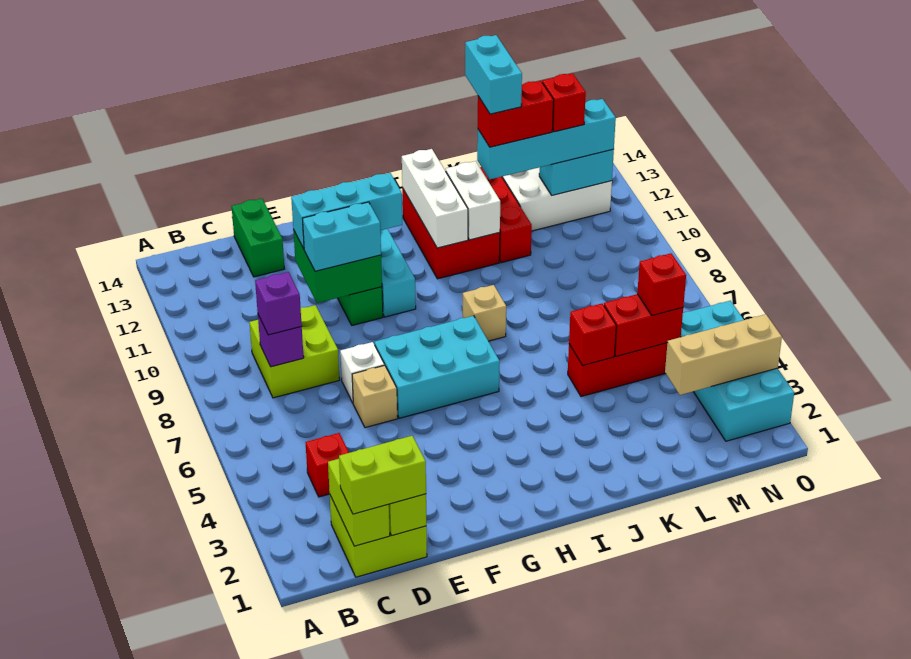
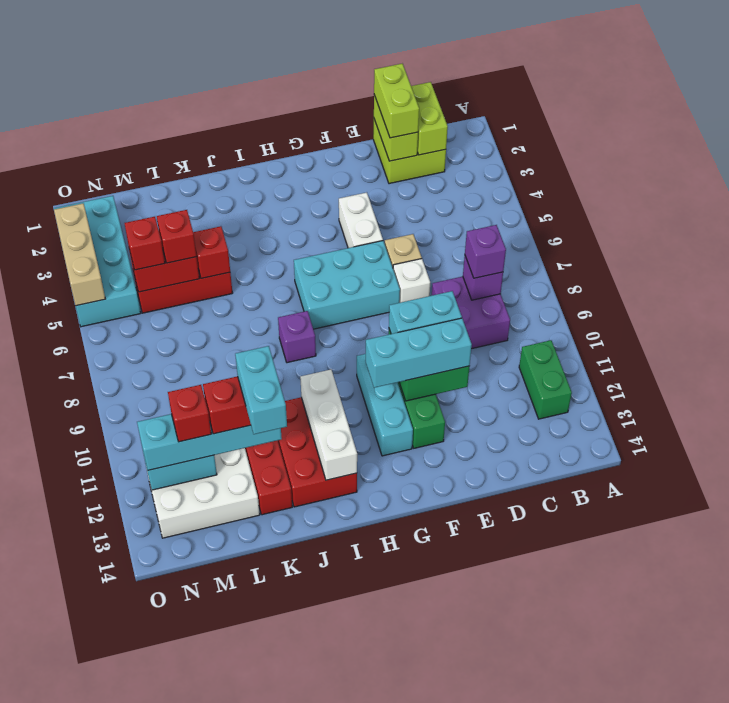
lime 1x2 brick [339,436,426,514] -> lime 1x2 brick turned to [374,64,419,138]
red 1x1 brick [306,433,349,497] -> red 1x1 brick moved to [157,210,197,263]
lime 2x2 brick [249,305,340,398] -> purple 2x2 brick [432,277,510,349]
green 1x2 brick [232,199,285,277] -> green 1x2 brick moved to [519,340,572,419]
tan 1x1 brick [463,285,506,341] -> purple 1x1 brick [278,311,316,363]
white 1x2 brick [446,161,500,240] -> white 1x2 brick moved to [339,193,383,248]
tan 1x3 brick [665,314,782,395] -> tan 1x3 brick turned to [54,204,105,306]

